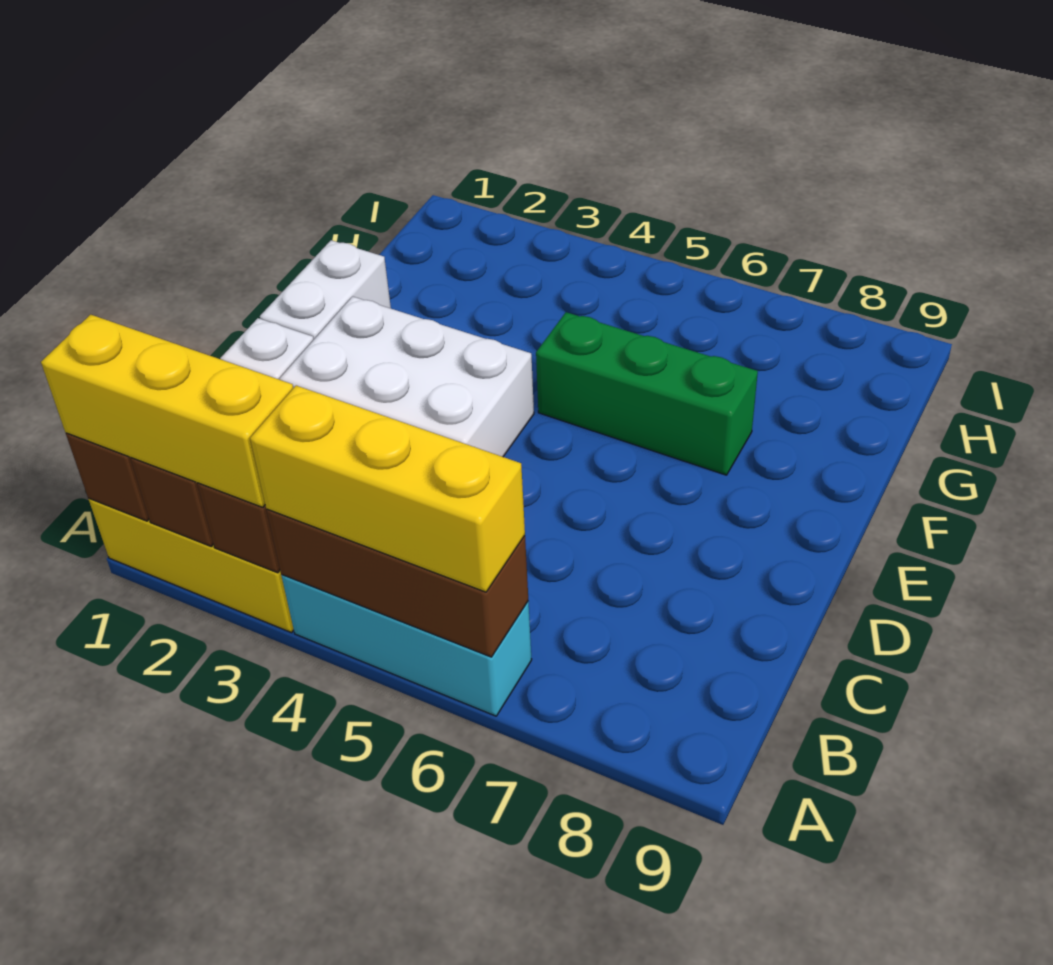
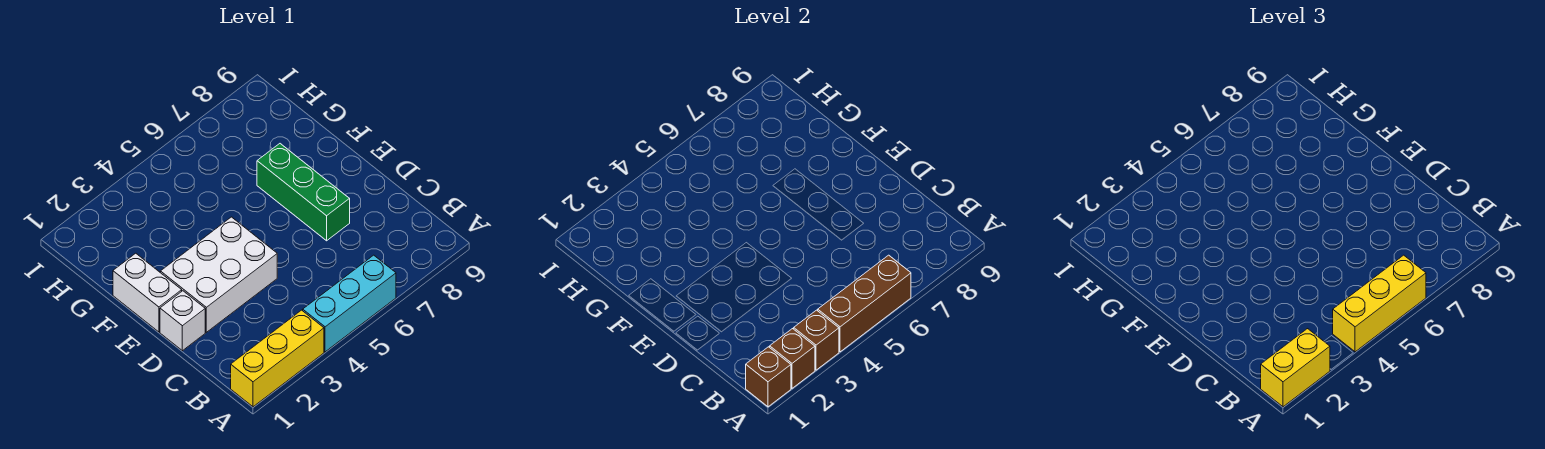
yellow 1x3 brick [41,315,293,507] -> yellow 1x2 brick [1261,329,1330,407]
green 1x3 brick [536,312,758,475] -> green 1x3 brick turned to [257,144,350,241]

